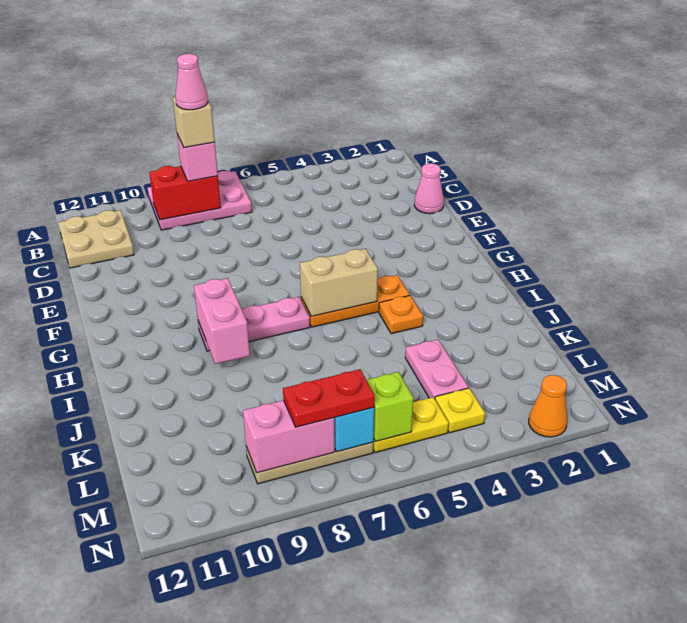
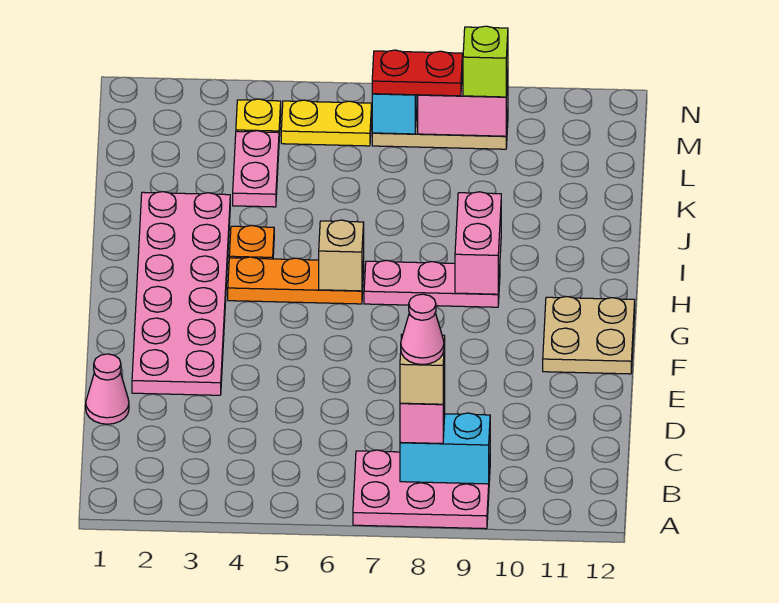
red 1x2 brick [149,166,221,220] -> cyan 1x2 brick [400,413,490,484]
tan 2x2 plate [58,210,134,268] -> tan 2x2 plate moved to [543,297,635,374]
none -> pink 2x6 plate [132,192,230,395]
tan 1x2 brick [300,249,378,316] -> tan 1x1 brick [319,220,364,291]
lime 1x1 brick [367,372,413,442] -> lime 1x1 brick moved to [463,26,508,97]
orange 1x1 cone [529,375,567,437] -> none

